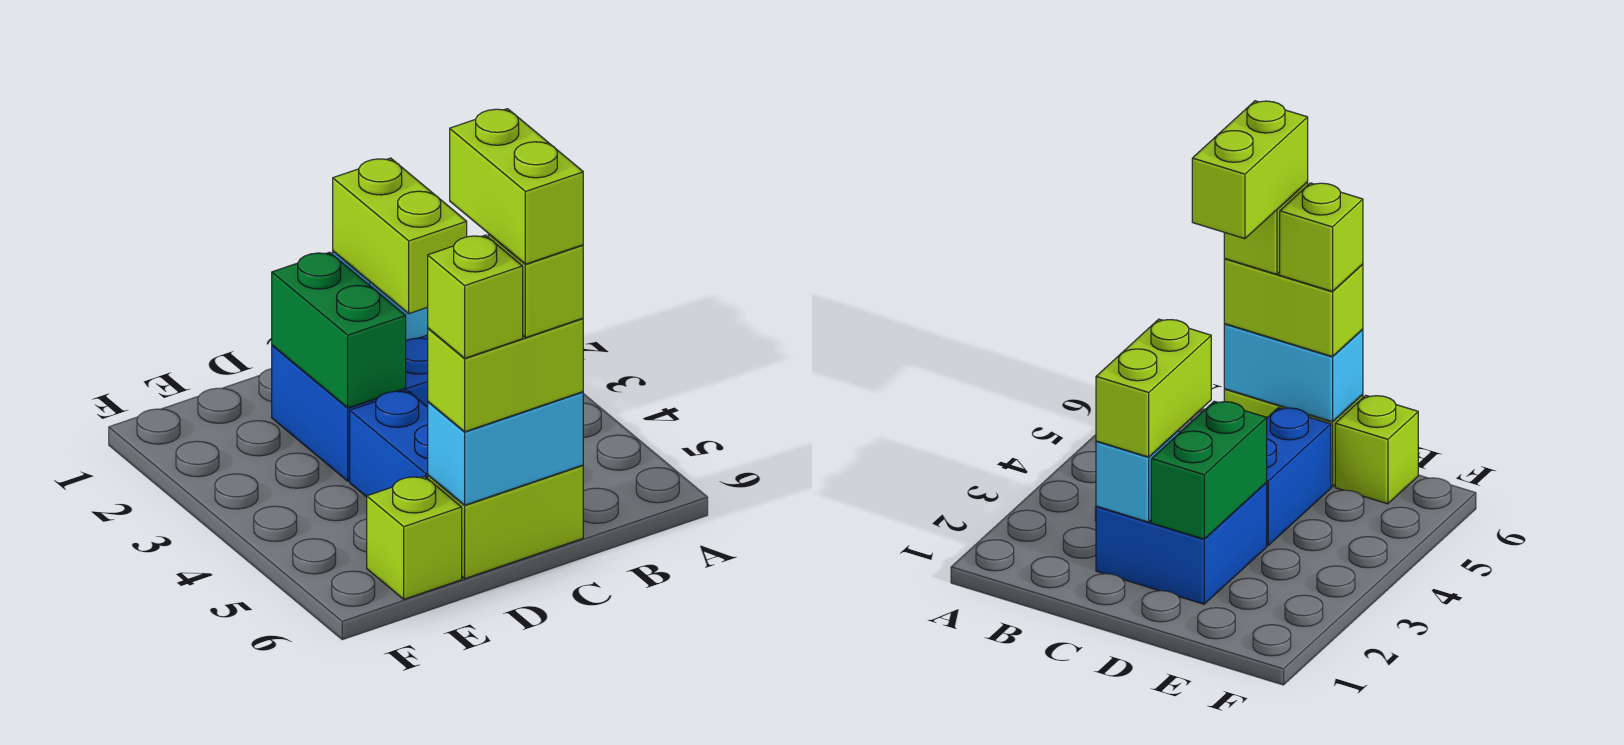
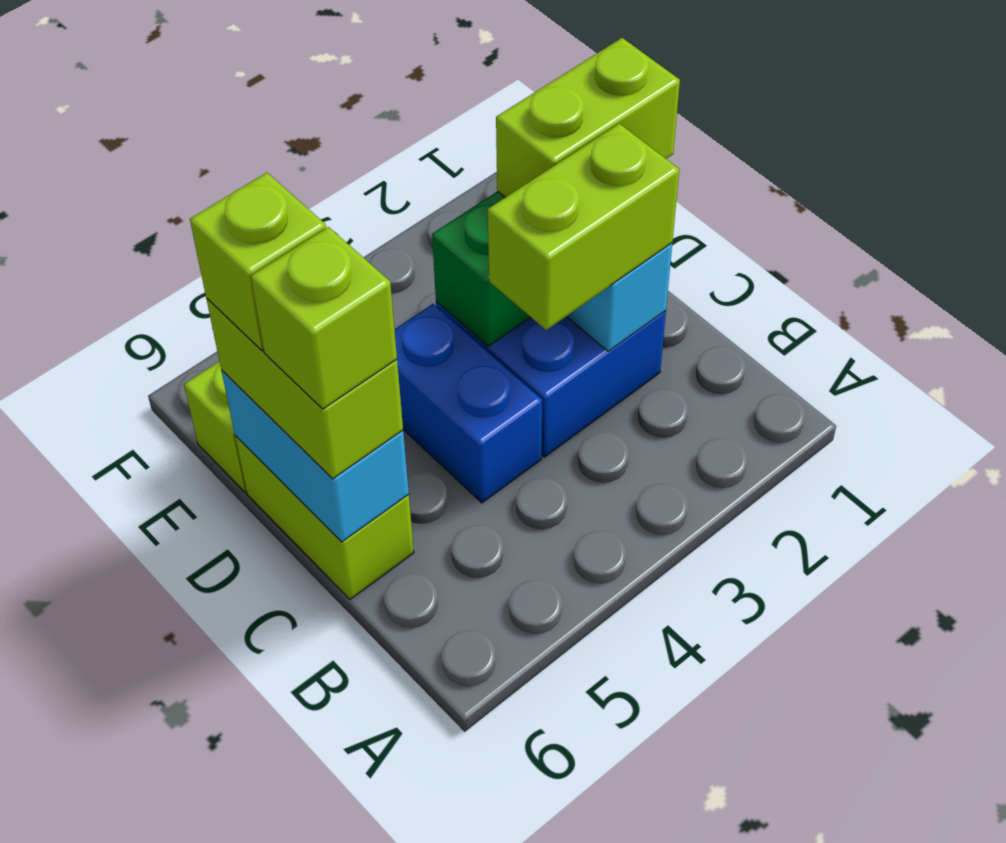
lime 1x2 brick [450,109,583,264] -> lime 1x2 brick moved to [496,38,680,197]
blue 1x2 brick [350,391,428,497] -> blue 1x2 brick turned to [394,304,542,503]

